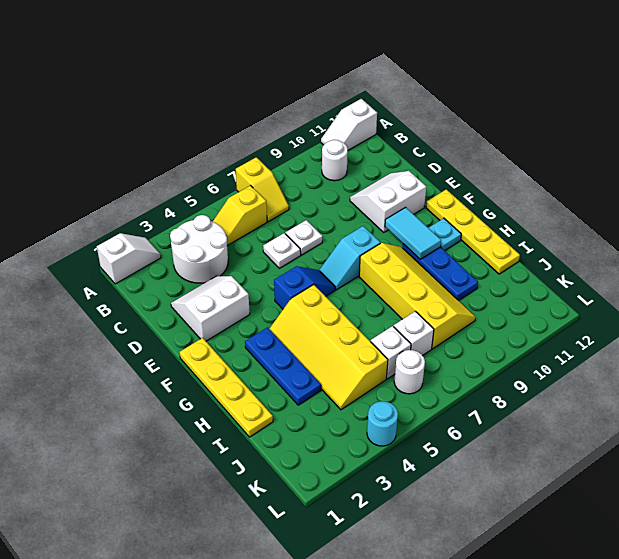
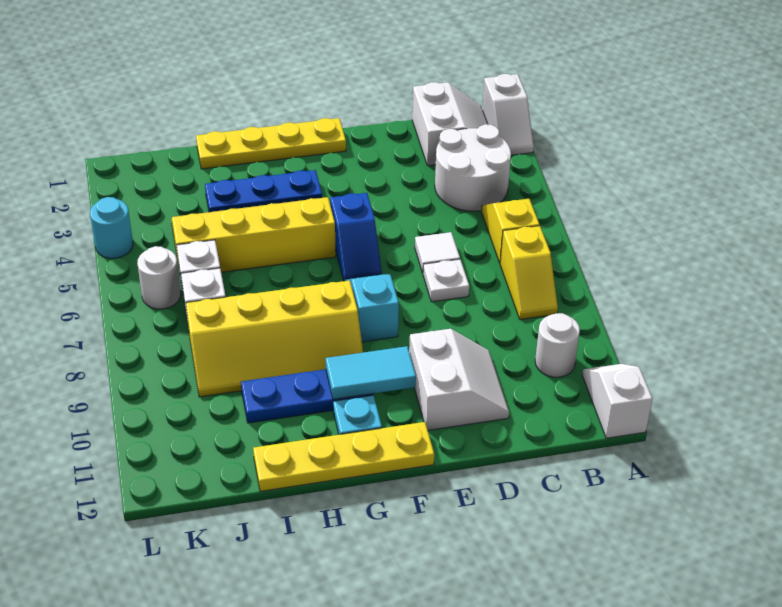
yellow 1x2 slope [236,157,289,221] -> yellow 1x2 slope turned to [500,226,558,320]
white 2x2 slope [171,276,250,341] -> white 2x2 slope moved to [412,82,488,166]
white 1x1 plate [263,233,301,268] -> white 1x1 tile [415,232,460,273]

